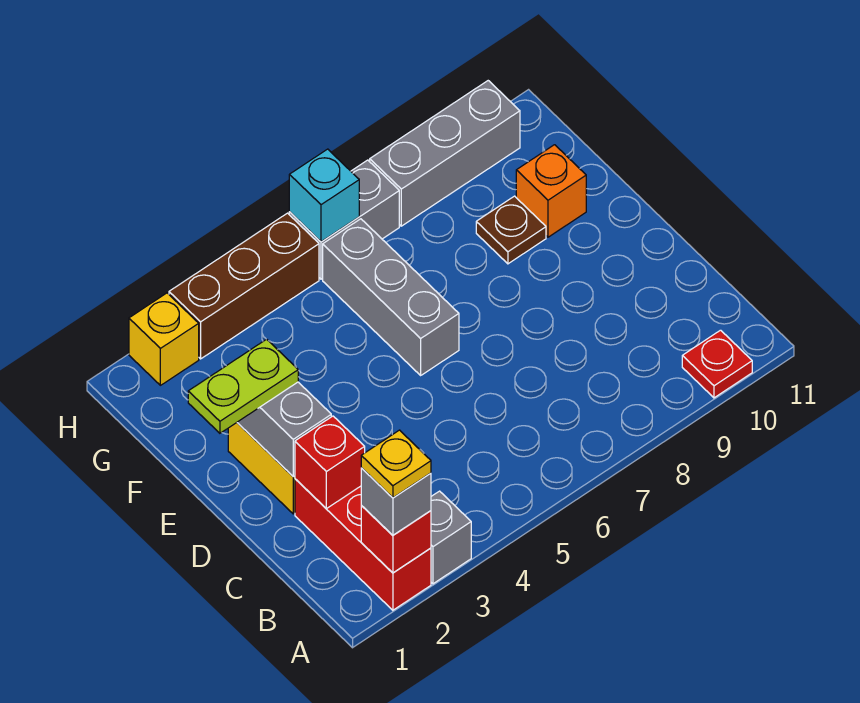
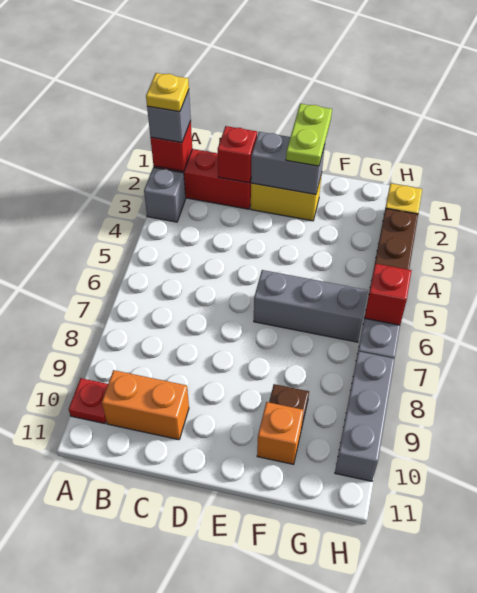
none -> orange 1x2 brick [102,370,189,440]
cyan 1x1 brick [289,149,359,242] -> red 1x1 brick [365,264,412,325]

